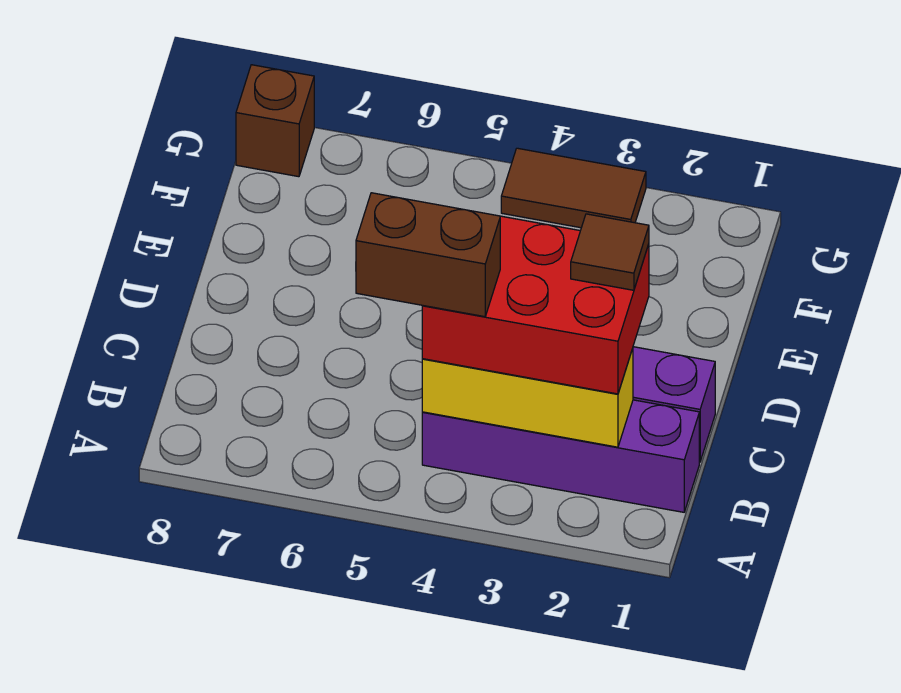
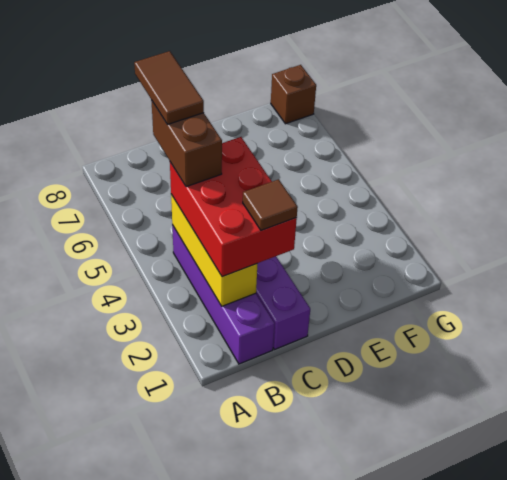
brown 1x2 tile [501,148,646,228] -> brown 1x2 tile moved to [134,51,204,124]

